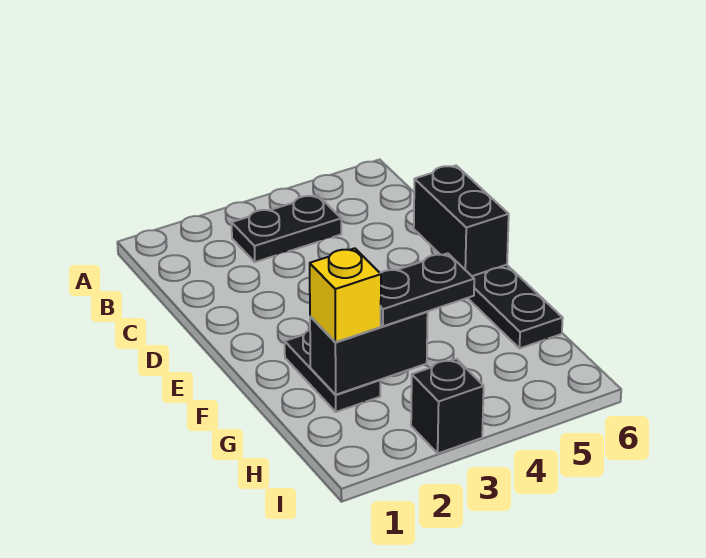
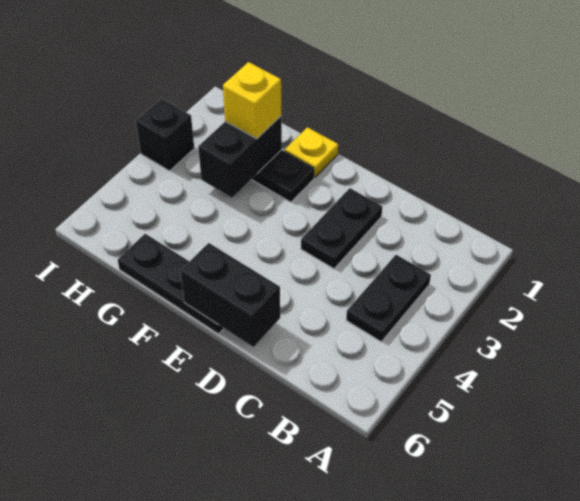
none -> yellow 1x1 plate [284,127,338,177]
black 1x2 plate [380,253,474,326] -> black 1x2 plate moved to [301,188,382,269]

